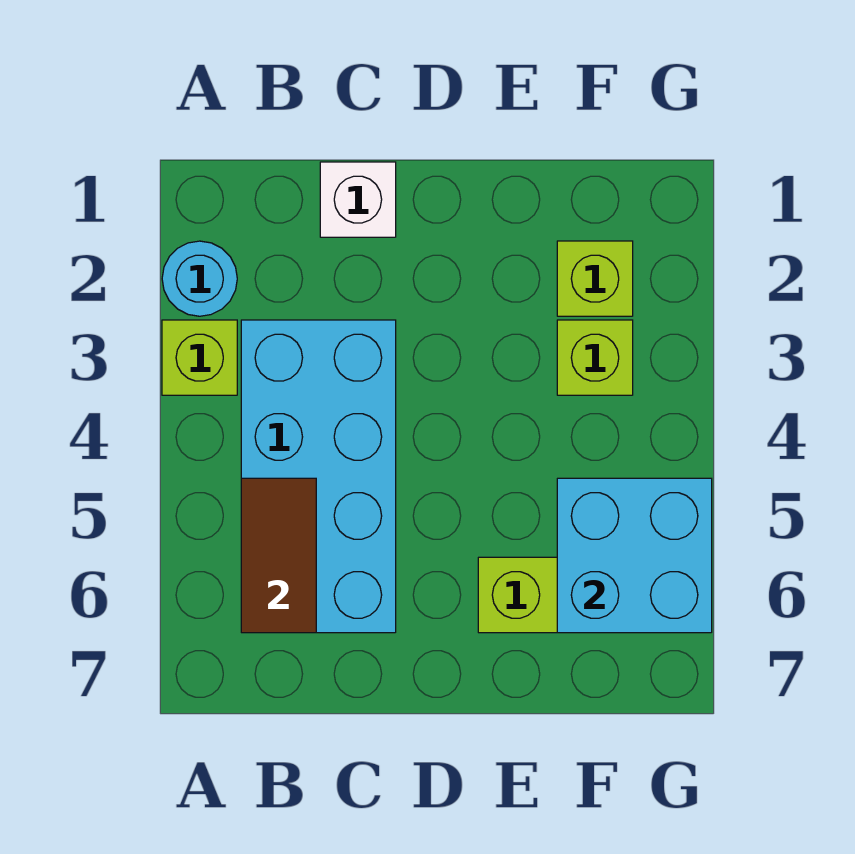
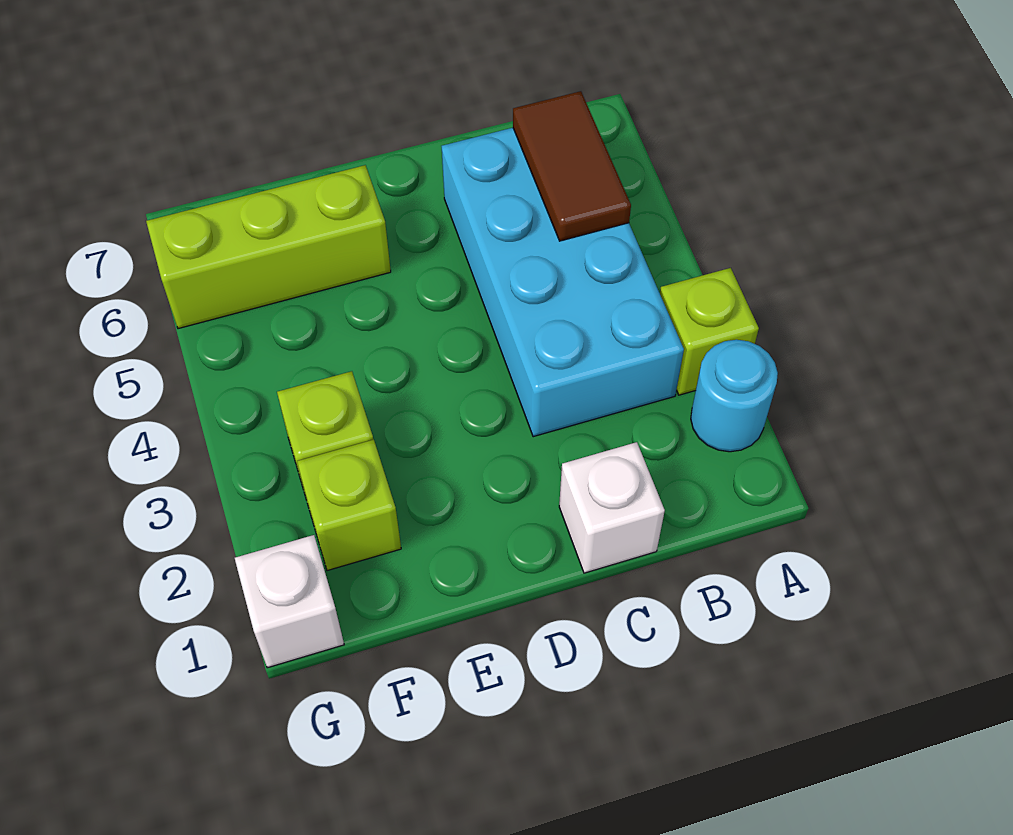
cyan 2x2 brick [557,478,712,633] -> none
none -> white 1x1 brick [235,535,344,668]

